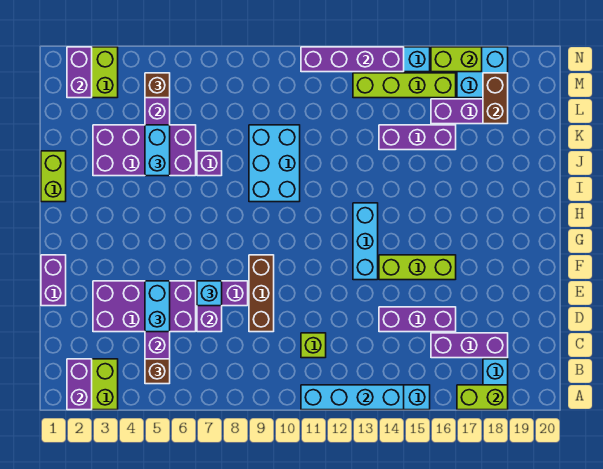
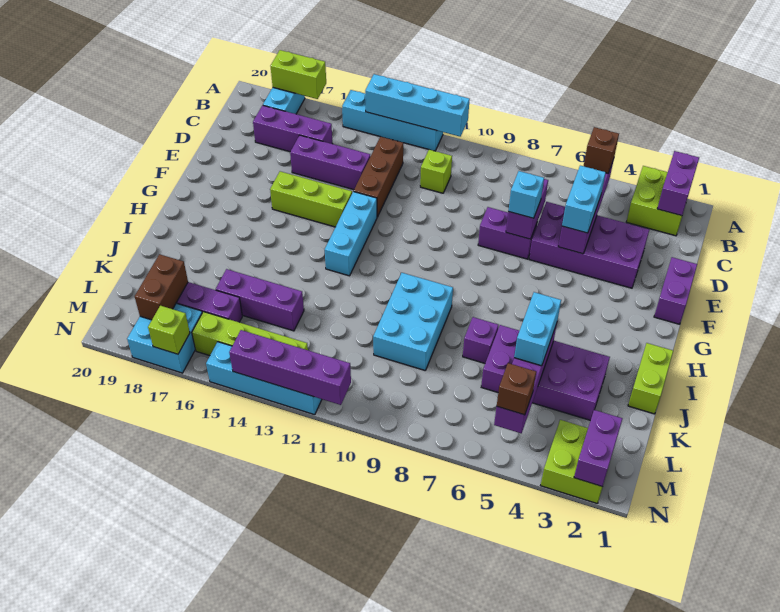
brown 1x3 brick [249,255,274,332] -> brown 1x3 brick moved to [354,137,403,217]
lime 1x2 brick [431,47,482,72] -> lime 1x1 brick [148,306,190,354]

